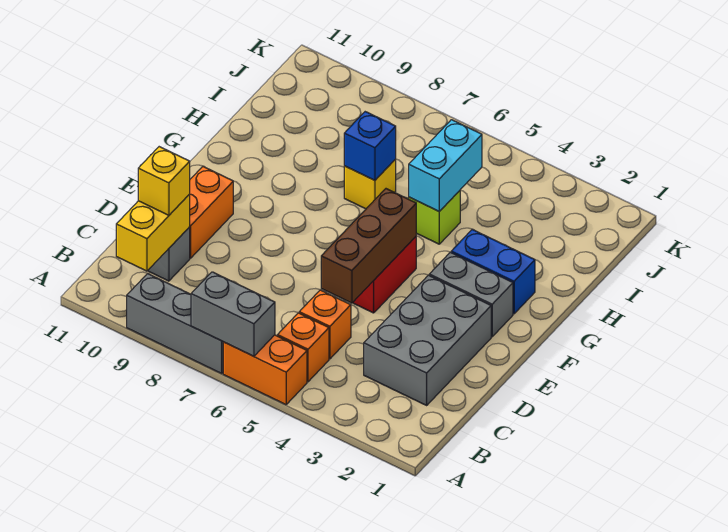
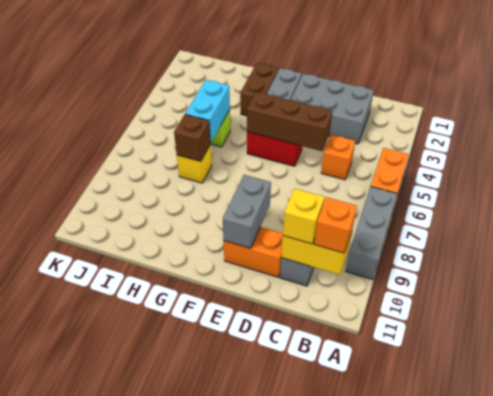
grey 1x2 brick [191,272,275,356] -> grey 1x2 brick moved to [223,175,271,248]
orange 1x1 brick [277,313,329,382] -> orange 1x1 brick moved to [314,197,357,253]
blue 1x2 brick [451,230,535,314] -> brown 1x2 brick [240,63,279,116]
cyan 1x2 brick [409,120,482,211] -> cyan 1x2 brick turned to [185,80,230,142]
blue 1x1 brick [344,112,396,180] -> brown 1x1 brick [174,114,211,161]

